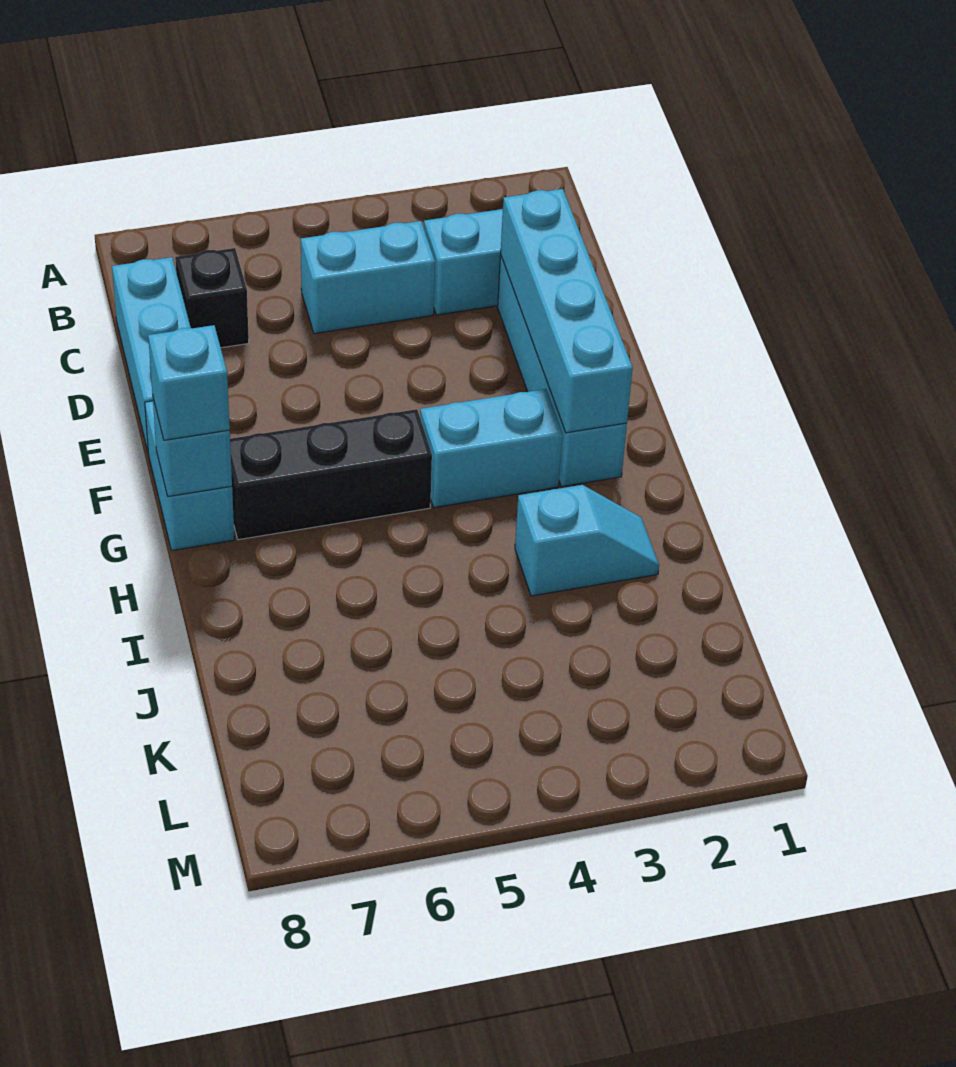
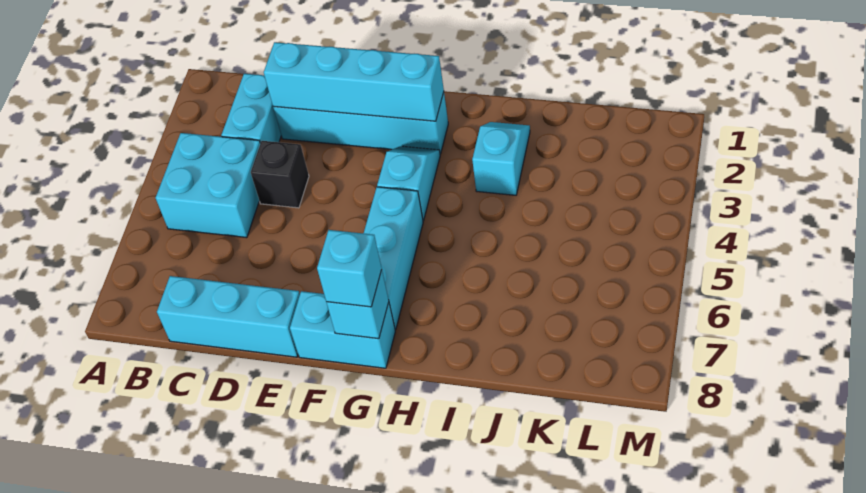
cyan 1x2 brick [301,221,435,334] -> cyan 2x2 brick [156,133,260,238]
black 1x1 brick [175,248,249,348] -> black 1x1 brick moved to [251,141,309,208]
cyan 1x2 brick [420,389,562,508] -> cyan 1x2 slope [377,146,440,221]
black 1x3 brick [230,409,432,540] -> cyan 1x3 brick [364,187,423,330]

